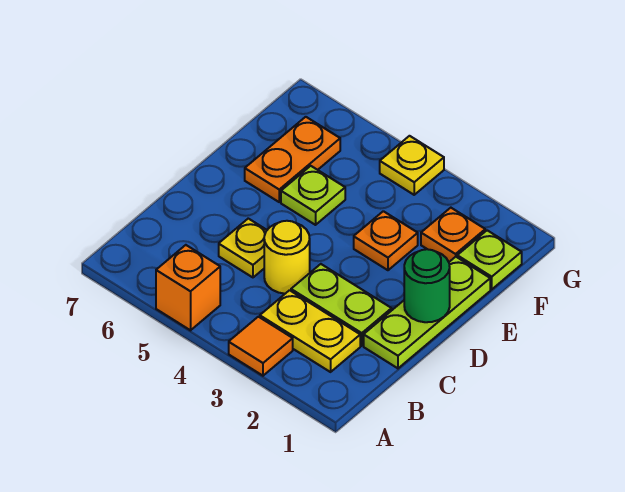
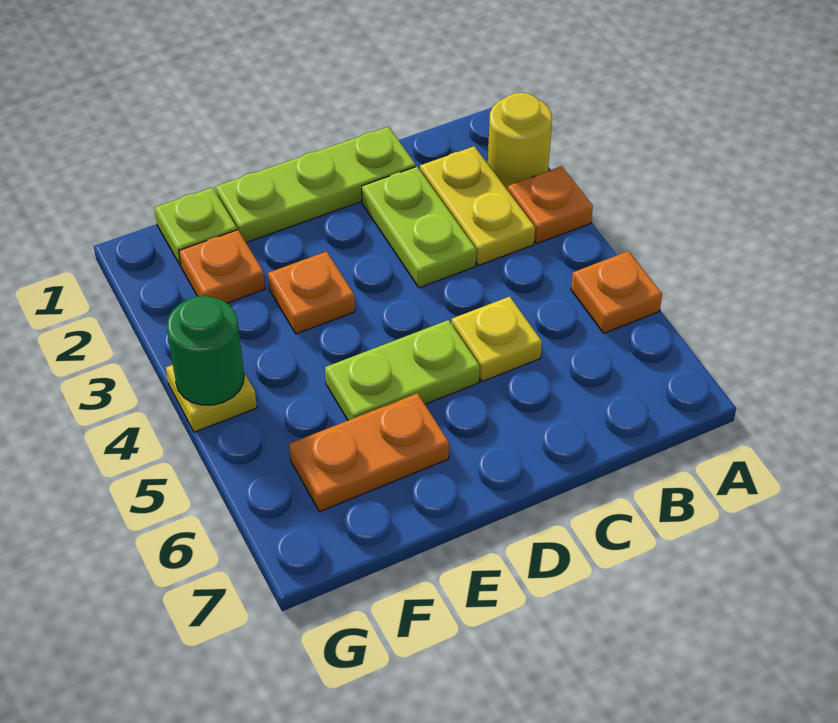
orange 1x1 tile [229,317,293,376] -> orange 1x1 plate [508,166,593,244]
orange 1x1 brick [156,245,220,330] -> orange 1x1 plate [571,251,662,333]
yellow 1x1 round brick [264,221,310,294] -> yellow 1x1 round brick moved to [488,93,552,190]
green 1x1 round brick [404,249,450,322] -> green 1x1 round brick moved to [167,296,244,405]
lime 1x1 plate [281,166,345,225] -> lime 1x2 plate [325,320,480,420]

